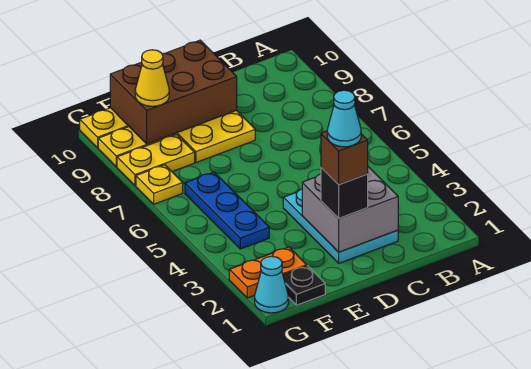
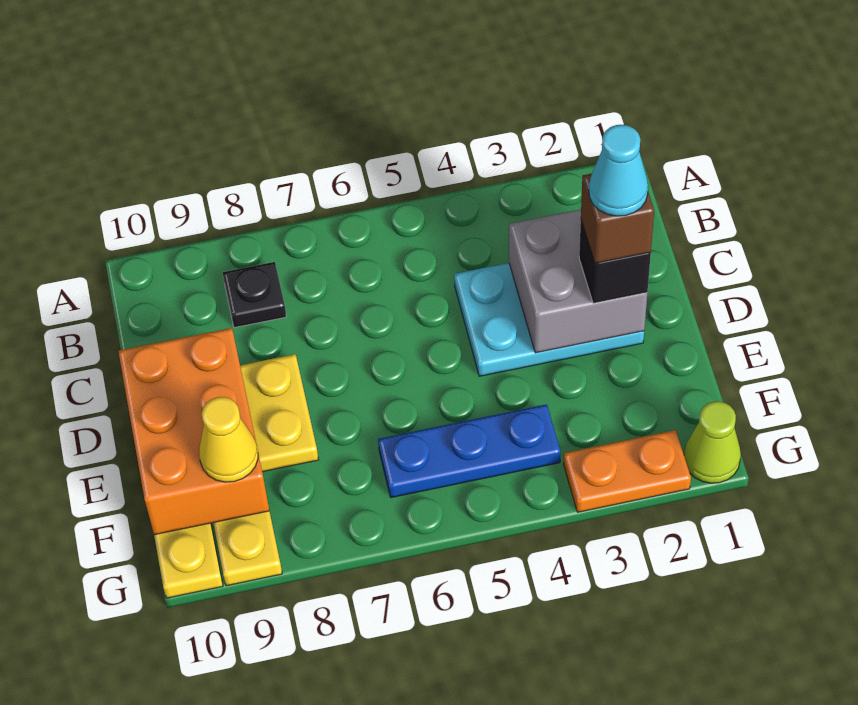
brown 2x3 brick [110,40,237,144] -> orange 2x3 brick [118,328,269,535]
black 1x1 plate [283,266,325,305] -> black 1x1 plate moved to [223,262,286,328]
orange 1x2 plate [229,247,307,298] -> orange 1x2 plate turned to [564,430,691,512]
yellow 1x2 plate [117,135,195,185] -> none
cyan 1x1 cone [255,256,289,313] -> lime 1x1 cone [684,401,741,483]
yellow 1x1 plate [136,165,183,204] -> none

